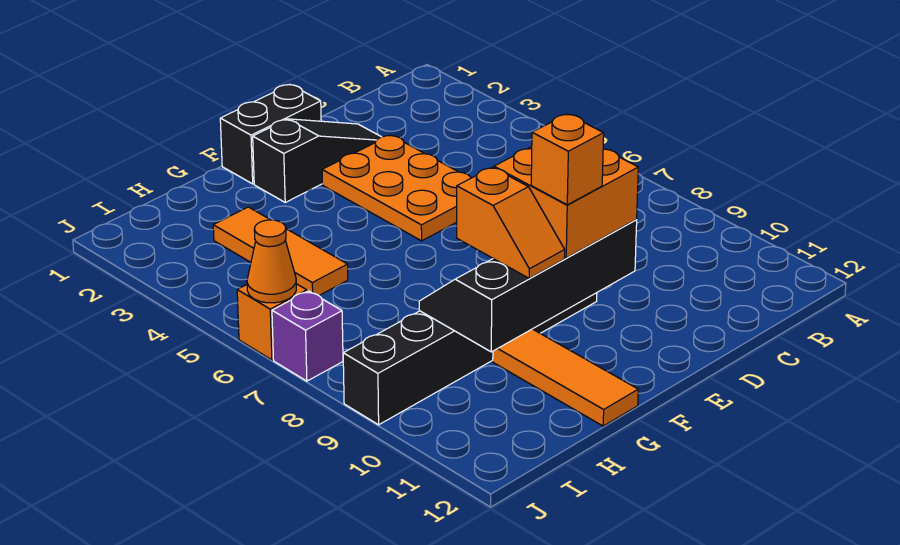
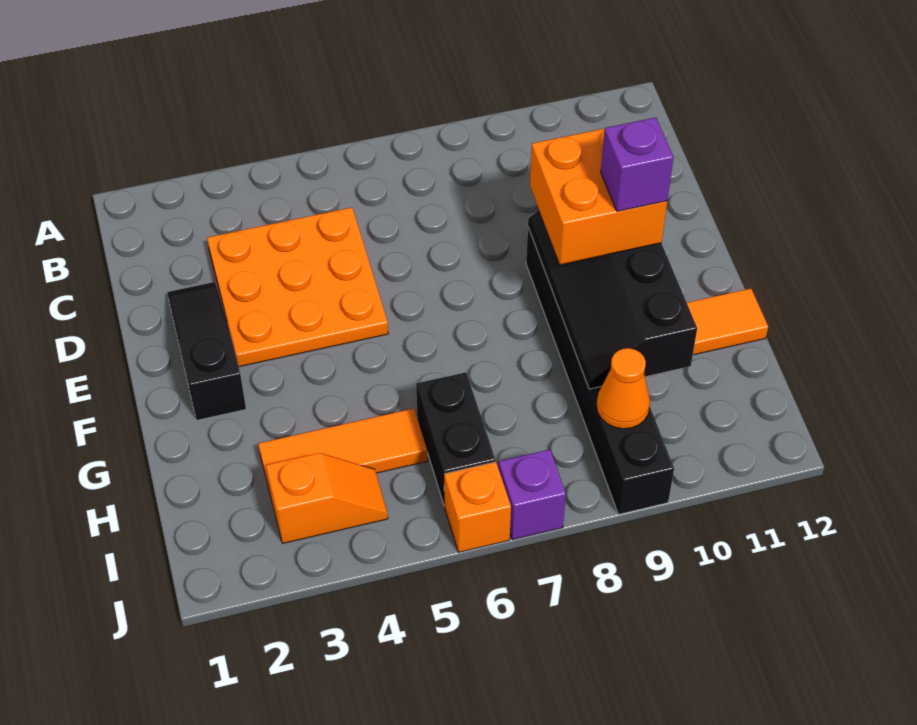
orange 2x3 plate [322,135,471,241] -> orange 3x3 plate [207,207,388,367]
black 1x2 brick [220,85,321,184] -> black 1x2 brick moved to [416,372,495,506]
orange 1x1 brick [531,114,604,205] -> purple 1x1 brick [601,118,674,211]
orange 1x2 slope [457,167,565,278] -> orange 1x2 slope moved to [266,453,388,543]
orange 1x1 cone [247,220,296,303] -> orange 1x1 cone moved to [597,348,650,429]

